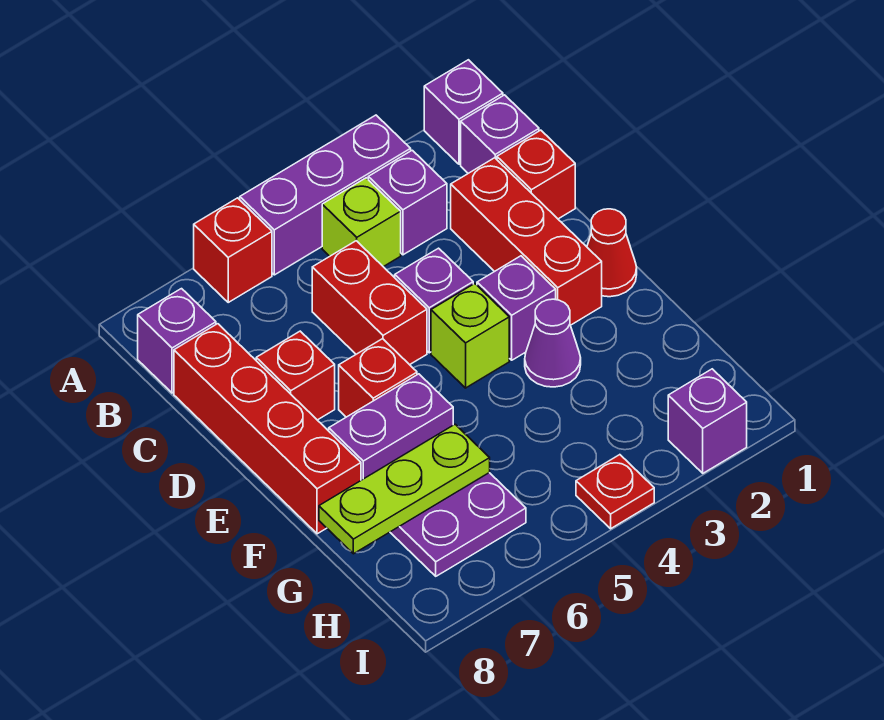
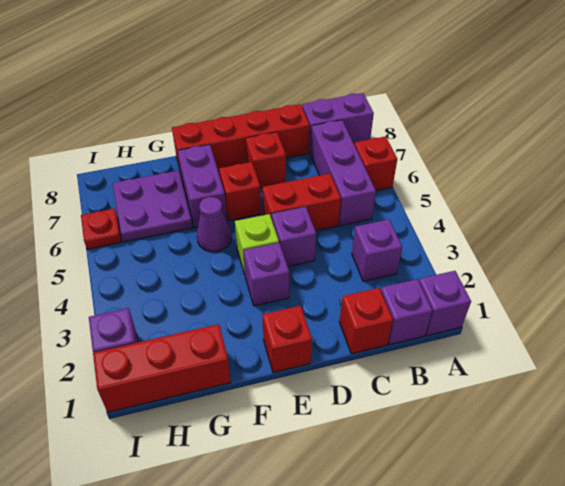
purple 1x3 brick [240,115,411,275] -> purple 1x3 brick moved to [310,120,376,226]
lime 1x1 brick [322,178,401,267] -> none
purple 1x1 brick [138,289,216,393] -> purple 1x2 brick [302,93,374,153]
red 1x3 brick [451,158,602,325] -> red 1x3 brick moved to [93,324,231,412]
red 1x1 cone [587,209,637,297] -> red 1x1 brick [262,306,312,373]
purple 1x1 cone [525,299,581,387] -> purple 1x1 cone moved to [197,197,231,252]
lime 1x3 plate [319,424,490,554] -> none
red 1x1 plate [576,455,654,529] -> red 1x1 plate moved to [81,208,121,249]

